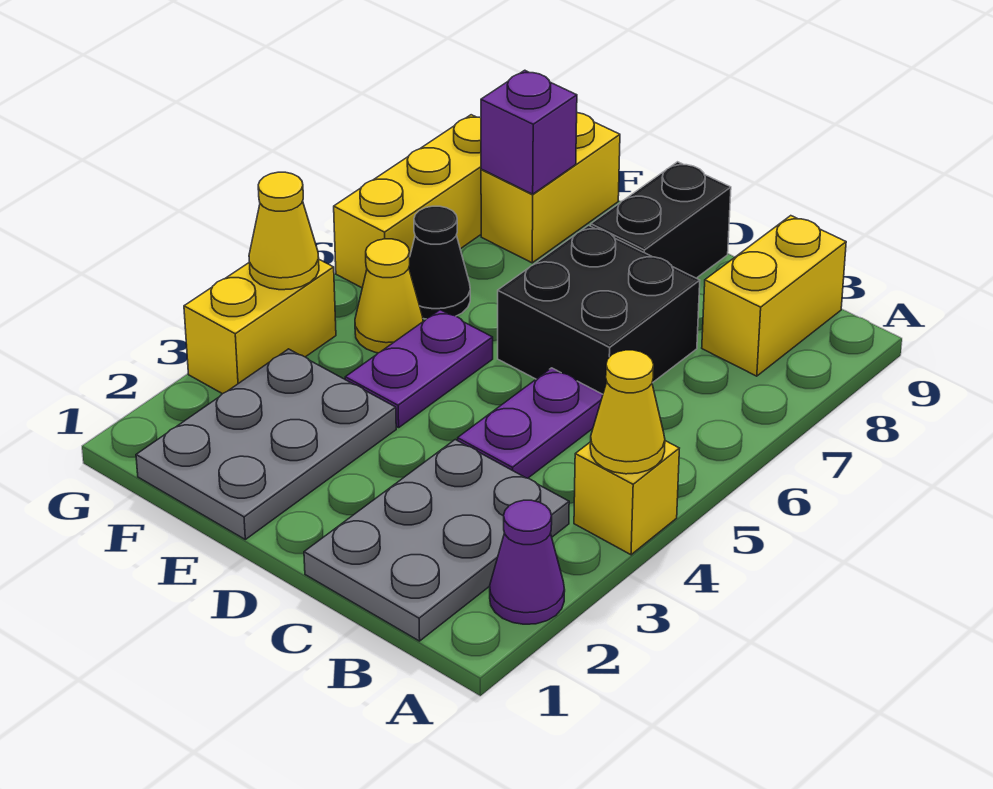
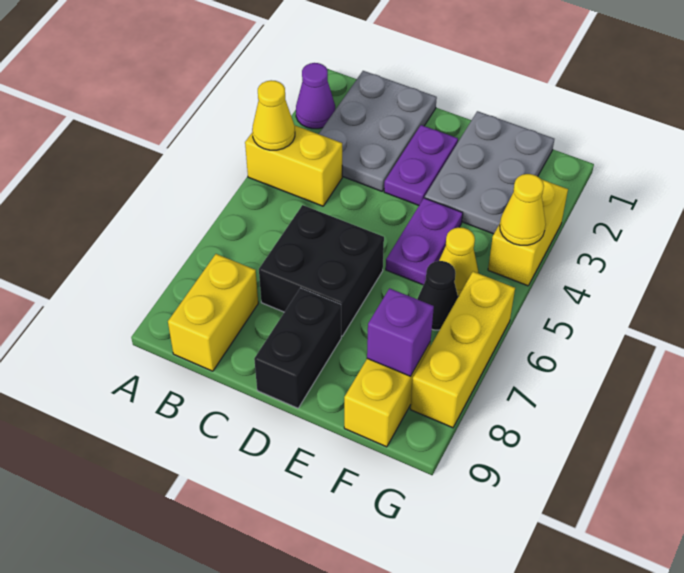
yellow 1x1 brick [574,441,679,555] -> yellow 1x2 brick [245,126,342,206]
purple 1x2 plate [457,368,603,478] -> purple 1x2 plate moved to [384,125,458,205]

